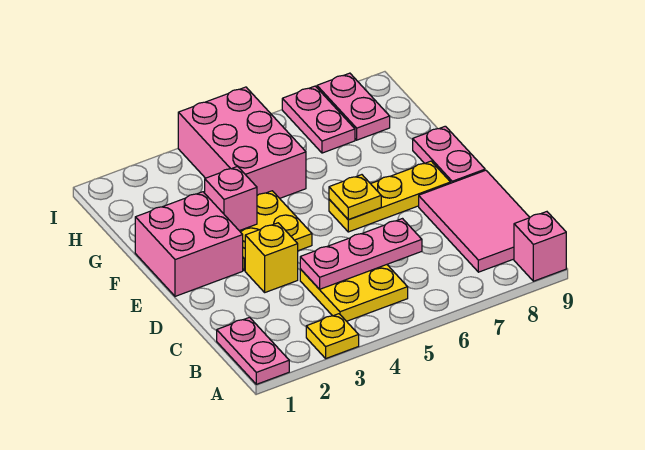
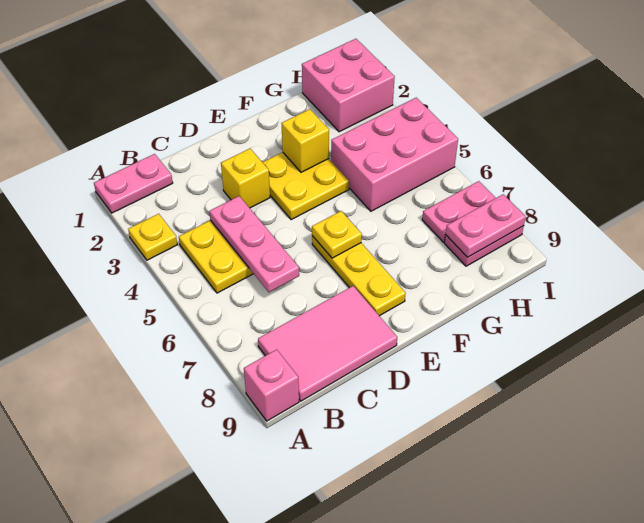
pink 2x2 brick [135,192,243,296] -> pink 2x2 brick moved to [302,39,395,132]
pink 1x2 plate [413,126,485,183] -> pink 1x2 plate moved to [446,194,526,257]
pink 1x1 brick [205,166,257,231] -> yellow 1x1 brick [281,109,329,172]

